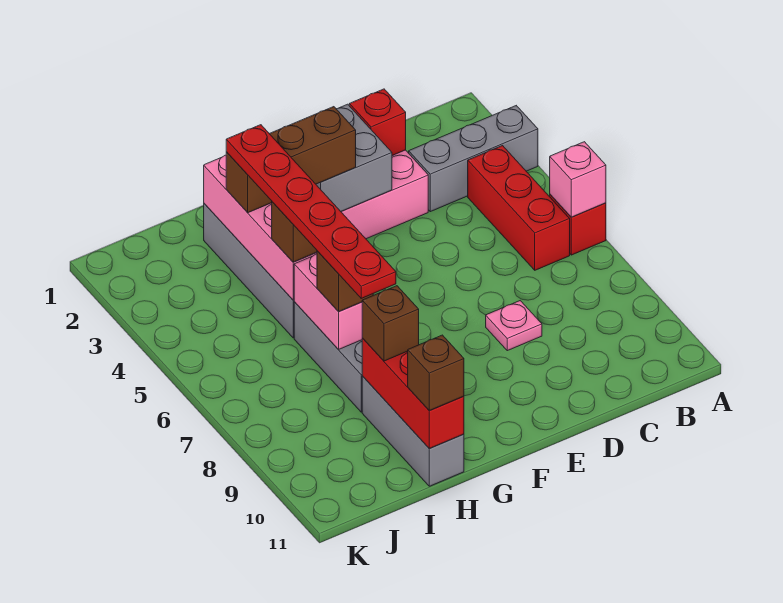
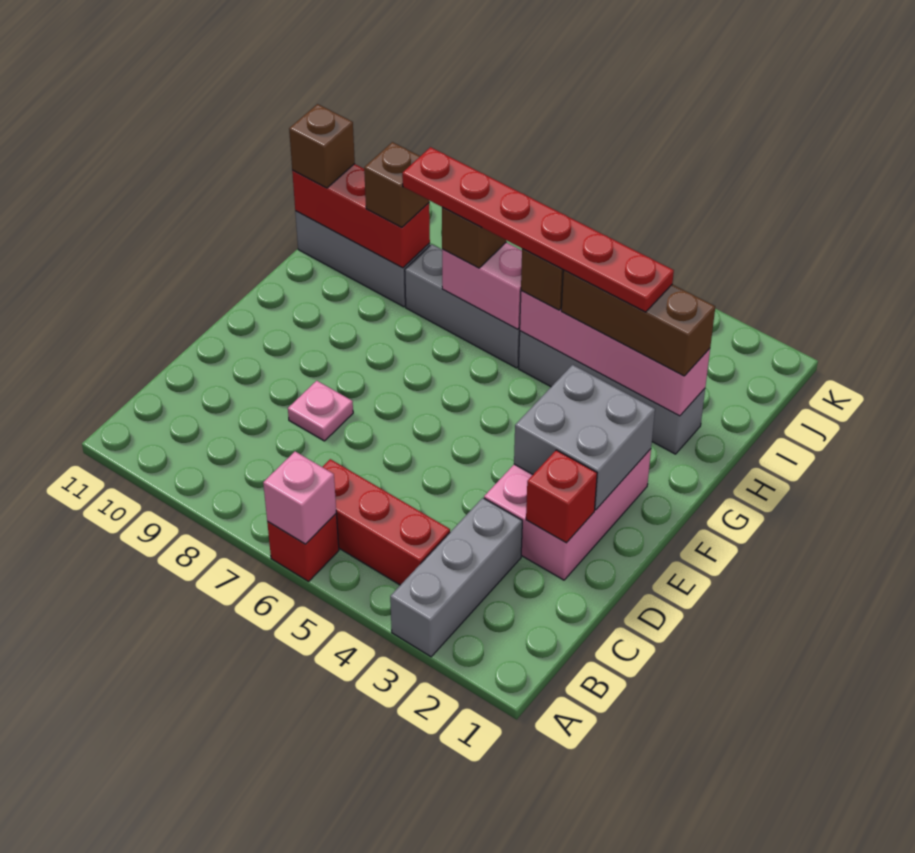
brown 1x3 brick [226,107,356,213] -> brown 1x3 brick turned to [561,270,715,376]

